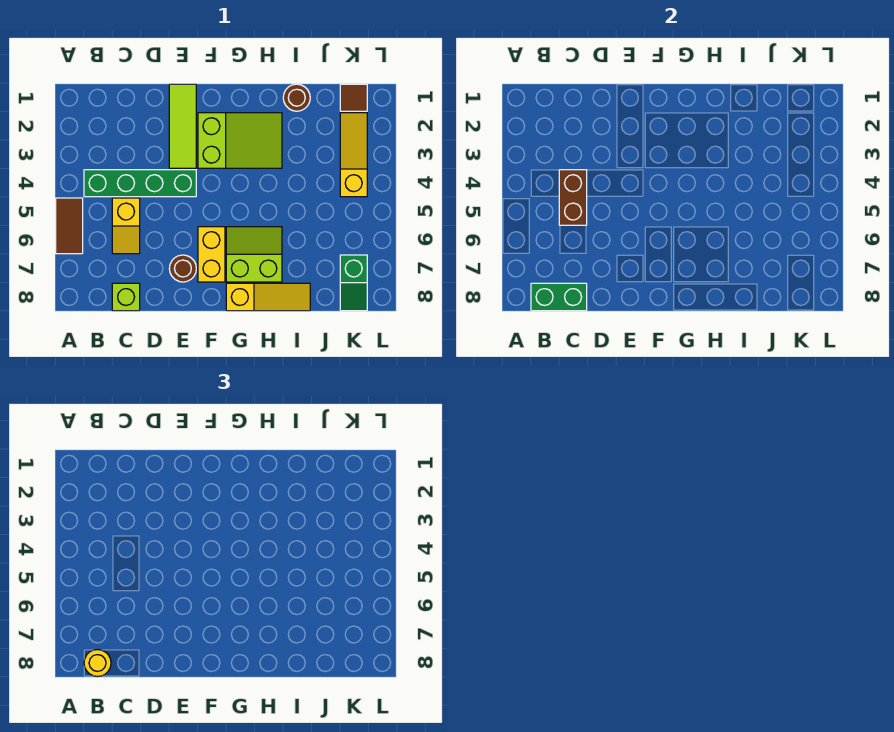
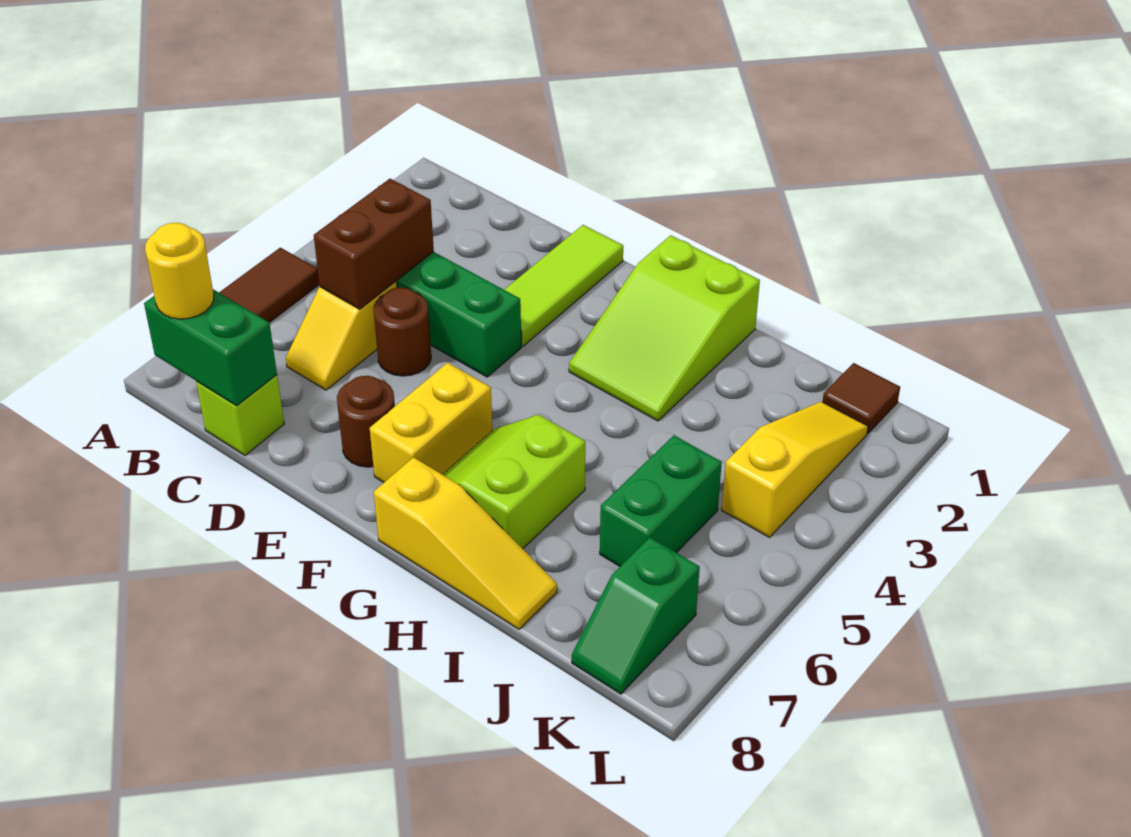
lime 2x3 slope [198,113,282,168] -> lime 2x3 slope turned to [569,235,760,421]
lime 2x2 slope [226,227,282,282] -> lime 2x2 slope turned to [443,415,585,549]
brown 1x1 round brick [283,84,310,111] -> brown 1x1 round brick moved to [373,288,431,376]
none -> green 1x2 brick [600,436,722,566]

